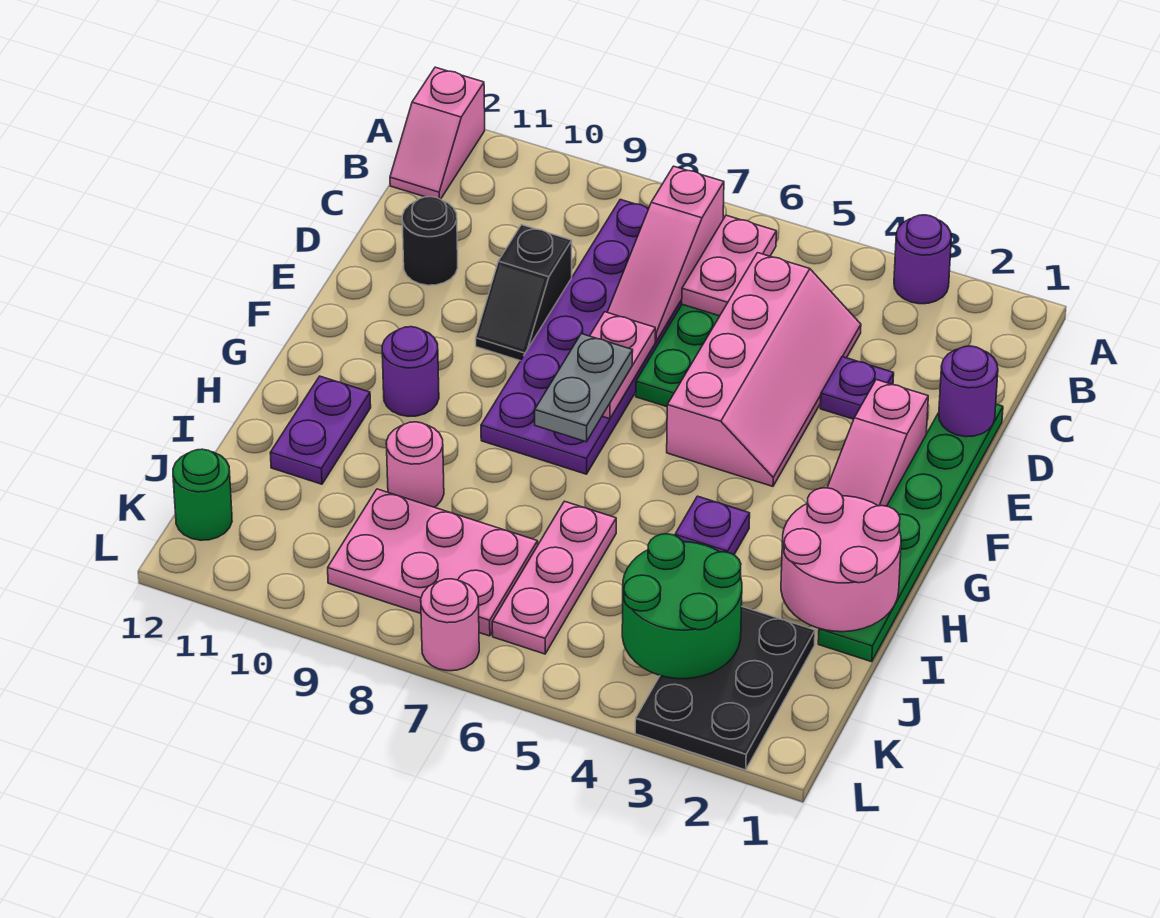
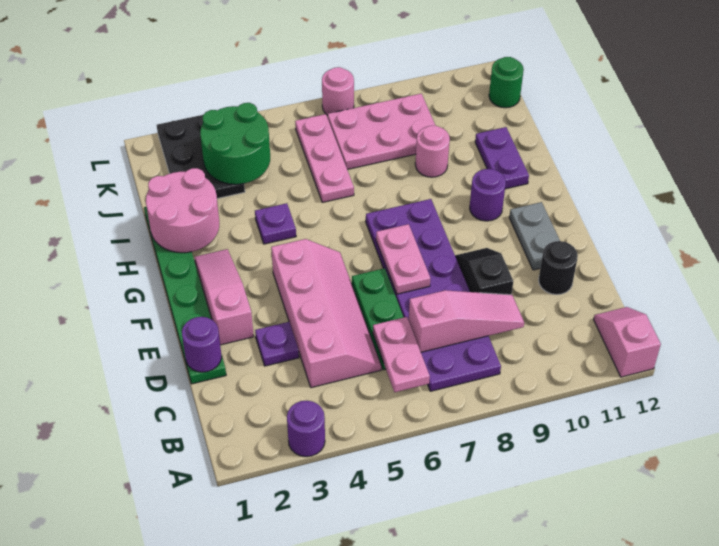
pink 1x3 slope [607,166,724,341] -> pink 1x3 slope turned to [409,290,524,352]
pink 2x4 slope [667,253,861,486] -> pink 2x4 slope turned to [271,239,381,388]
grey 1x2 plate [535,334,633,442] -> grey 1x2 plate moved to [509,202,560,270]

